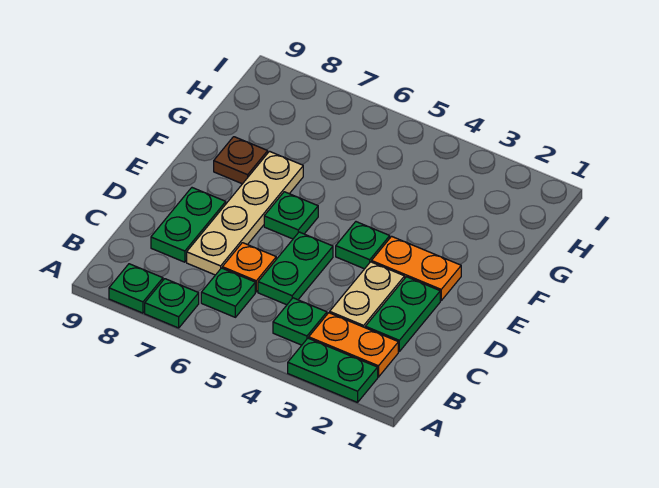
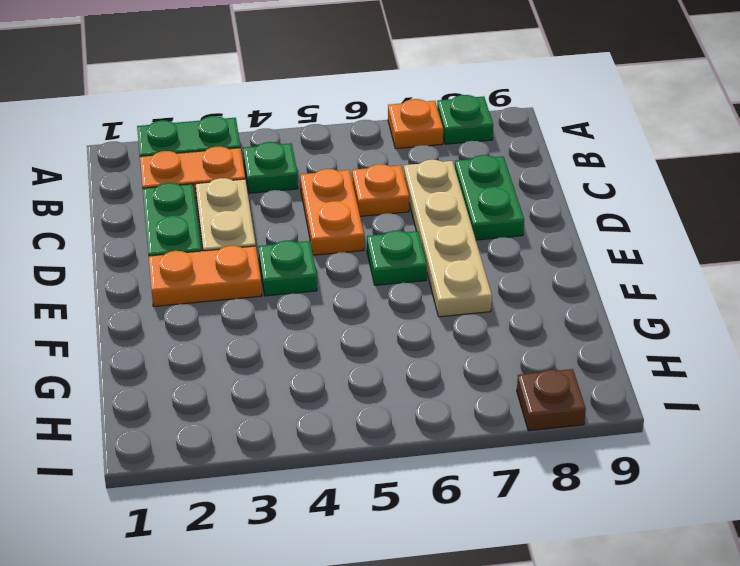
green 1x1 plate [145,279,199,328] -> orange 1x1 plate [388,99,443,149]
green 1x1 plate [201,268,255,317] -> none
green 1x2 plate [258,232,333,305] -> orange 1x2 plate [300,169,364,255]
brown 1x1 plate [214,137,268,184] -> brown 1x1 plate moved to [517,369,586,431]

